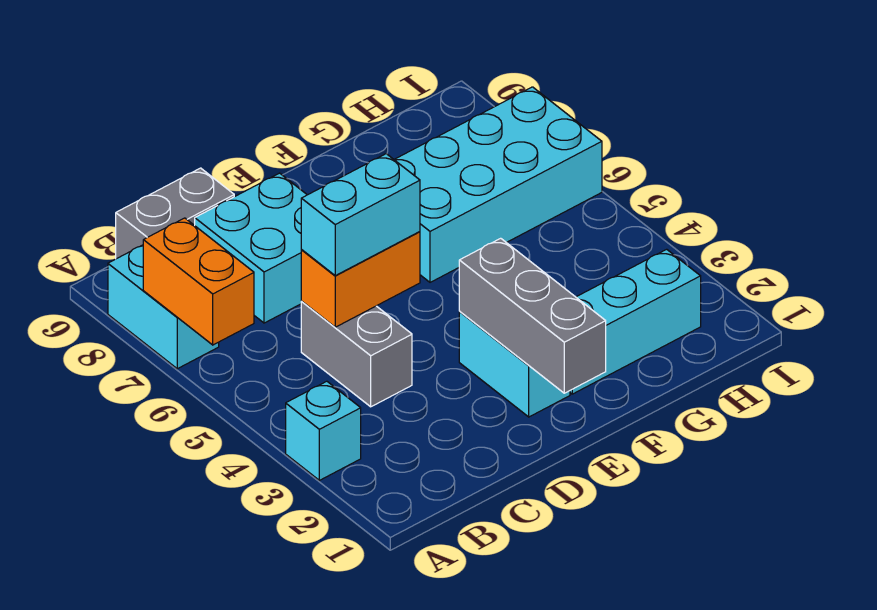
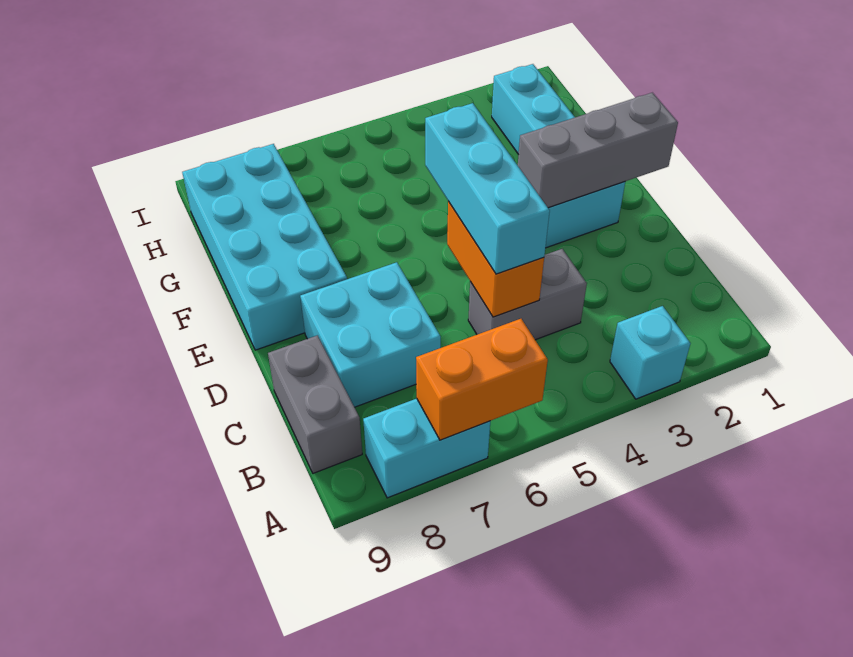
cyan 1x2 brick [301,154,420,276] -> cyan 1x3 brick [425,103,550,274]
cyan 2x4 brick [394,87,602,282] -> cyan 2x4 brick moved to [182,144,347,350]

